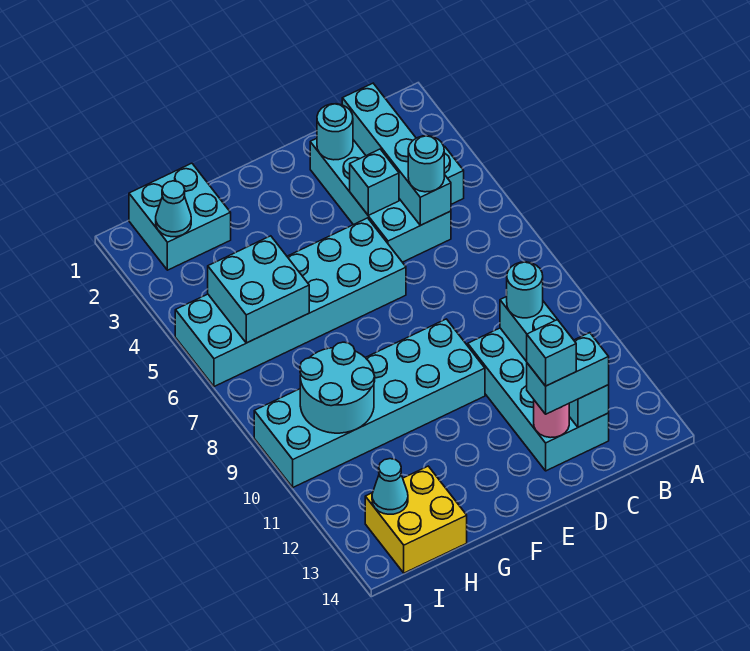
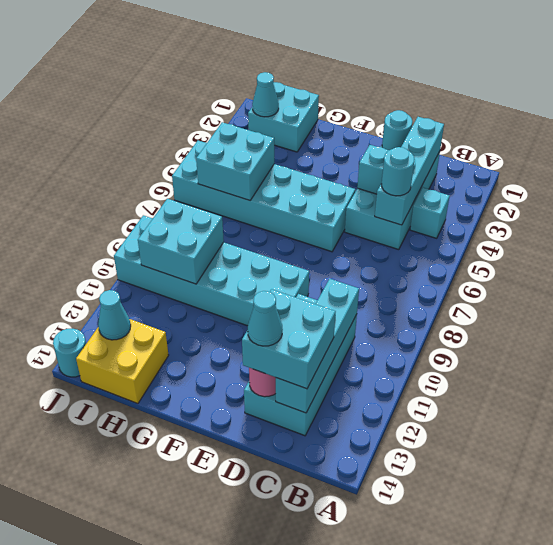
cyan 1x1 round brick [506,262,543,318] -> cyan 1x1 round brick moved to [53,329,86,377]
cyan 1x2 brick [527,333,609,414] -> cyan 2x2 brick [242,289,336,389]
cyan 1x1 brick [527,320,576,386] -> cyan 1x1 cone [248,291,283,346]
cyan 2x2 round brick [300,342,375,433] -> cyan 2x2 brick [138,199,224,284]

